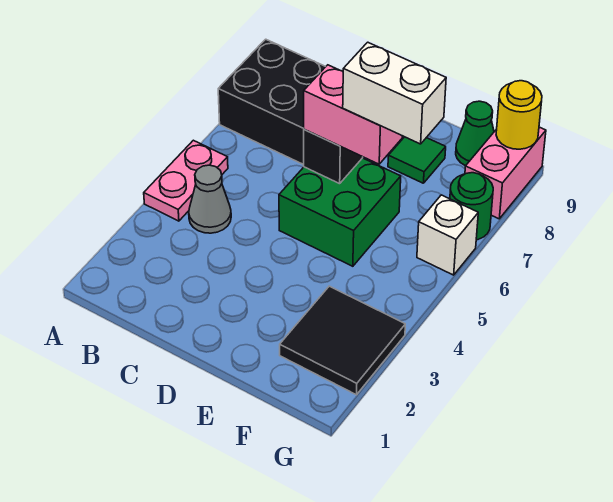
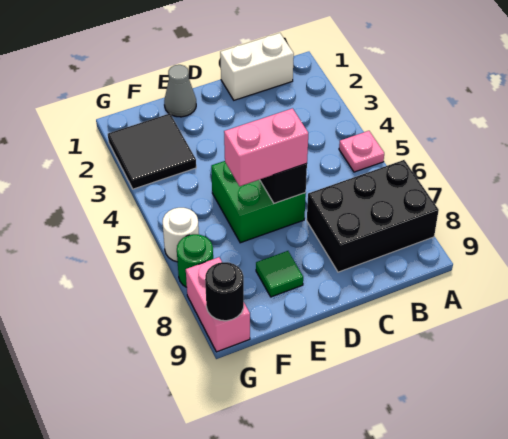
pink 1x2 plate [144,140,228,221] -> pink 1x1 plate [339,131,384,172]
grey 1x1 cone [189,165,231,233] -> grey 1x1 cone moved to [164,65,196,117]
white 1x2 brick [343,42,446,144] -> white 1x2 brick moved to [220,33,294,100]
green 1x1 cone [456,101,494,166] -> none
white 1x1 brick [417,195,478,275] -> white 1x1 round brick [163,208,199,262]
yellow 1x1 round brick [496,81,542,149] -> black 1x1 round brick [205,262,244,321]

